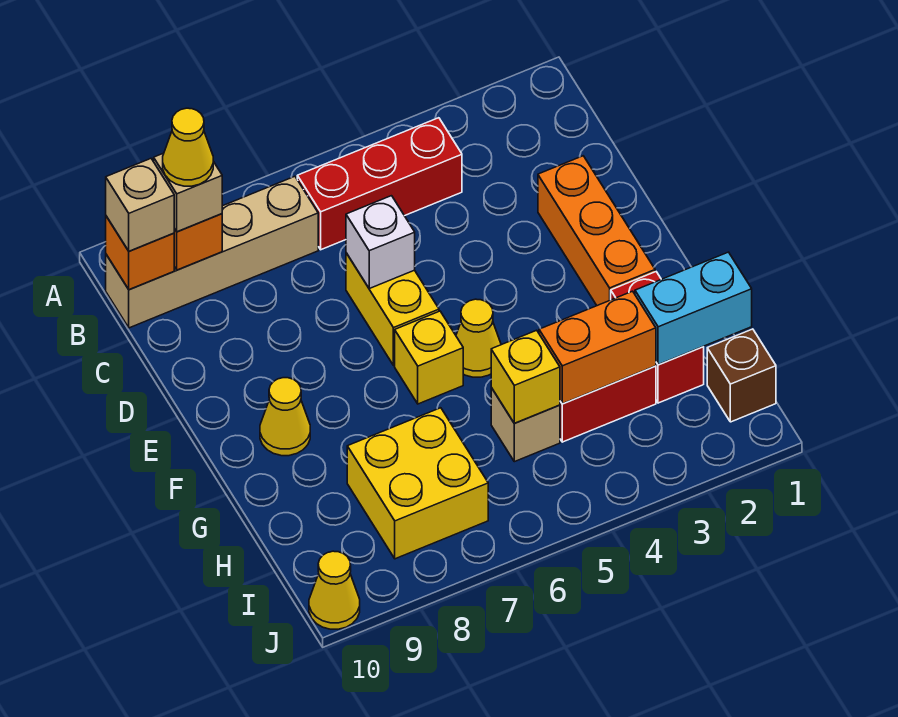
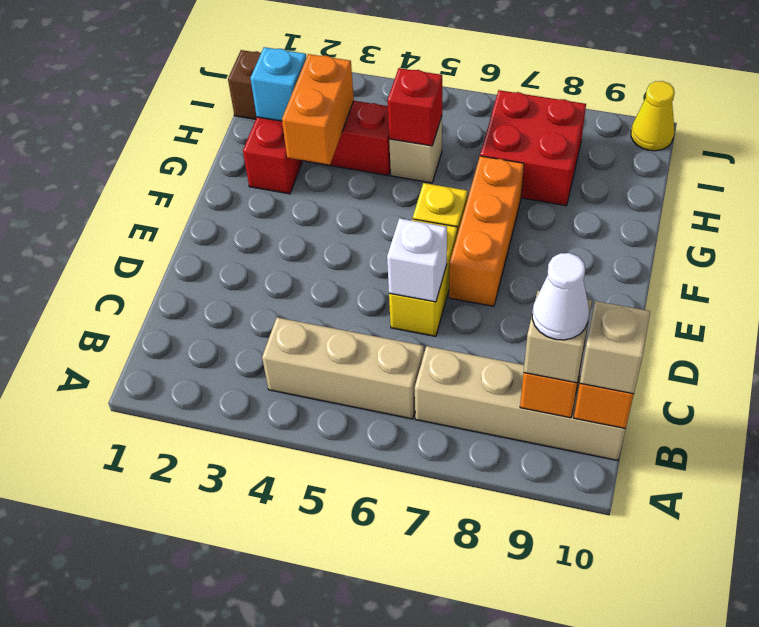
red 1x3 brick [297,118,462,250] -> tan 1x3 brick [262,318,424,419]
yellow 1x1 cone [163,108,213,186] -> white 1x1 cone [532,253,589,340]
orange 1x3 brick [538,156,655,306] -> orange 1x3 brick moved to [449,156,524,306]
yellow 1x1 cone [456,299,501,377] -> none
yellow 1x1 cone [260,378,310,456] -> none
cyan 1x2 brick [635,252,752,365] -> cyan 1x1 brick [251,47,306,121]
orange 1x2 brick [539,291,656,404] -> orange 1x2 brick turned to [282,54,354,165]
yellow 1x1 brick [491,330,560,423] -> red 1x1 brick [388,68,442,146]
yellow 2x2 brick [347,408,488,559] -> red 2x2 brick [480,90,586,206]

